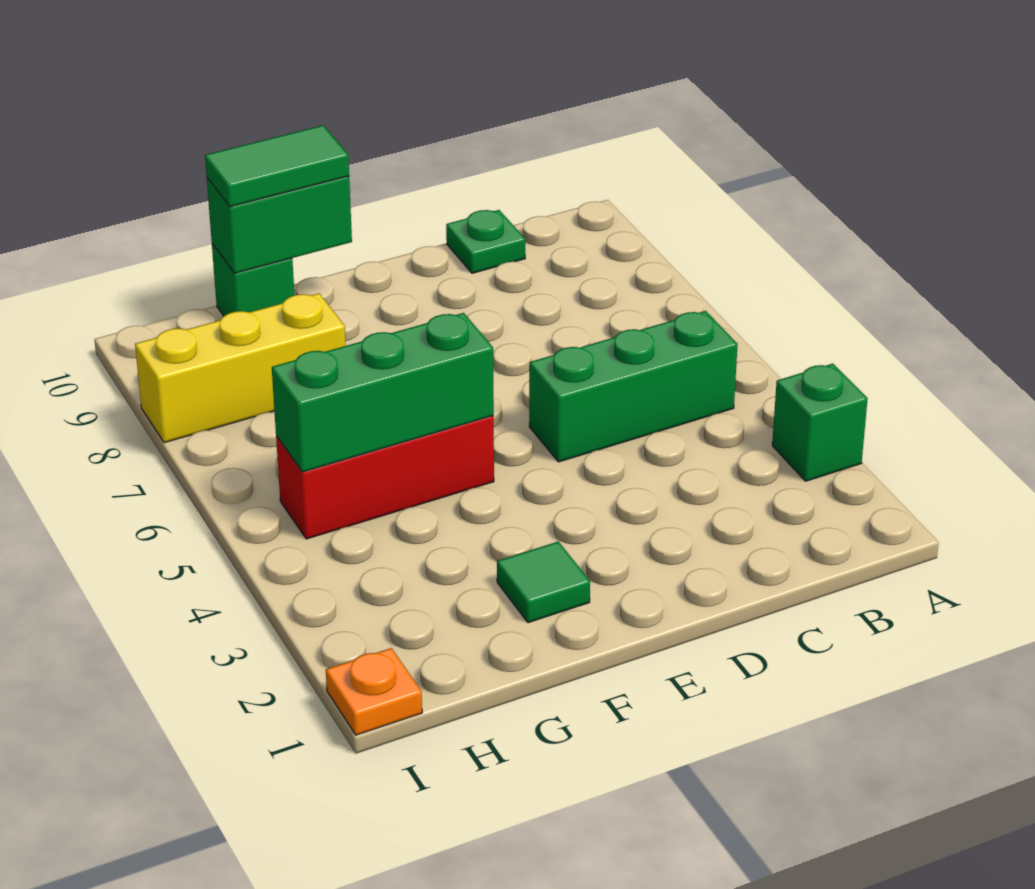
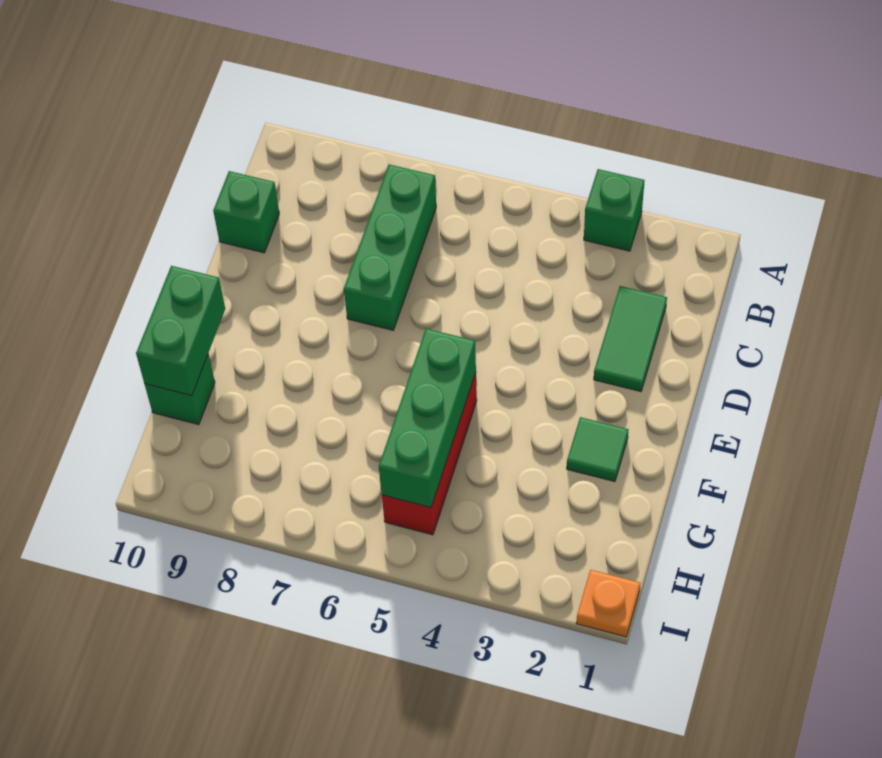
green 1x3 brick [529,311,738,462] -> green 1x3 brick moved to [344,164,436,330]
green 1x1 plate [446,210,525,273] -> green 1x1 brick [213,171,279,253]
green 1x2 tile [205,125,349,207] -> green 1x2 tile moved to [594,286,667,392]
yellow 1x3 brick [135,293,346,443] -> none

